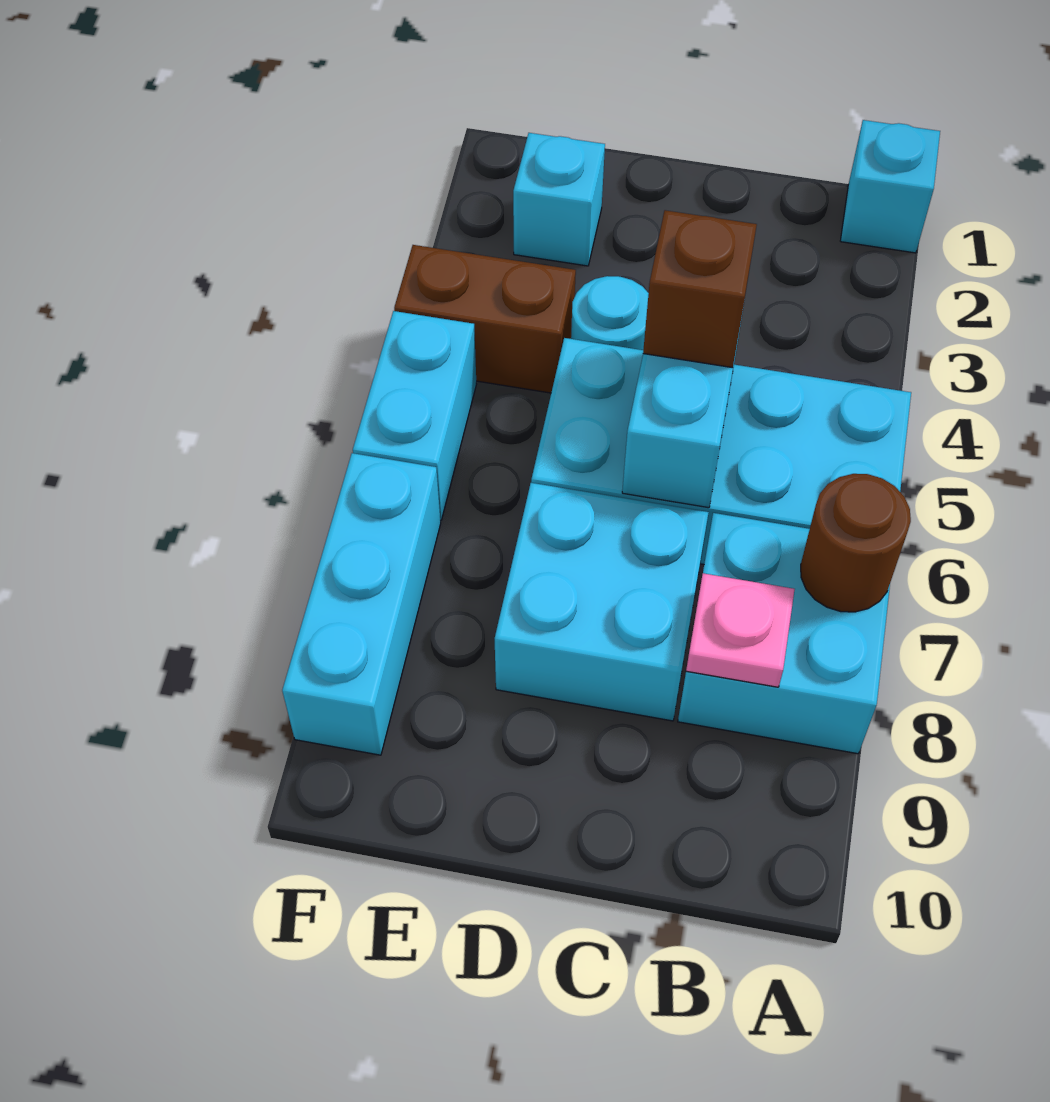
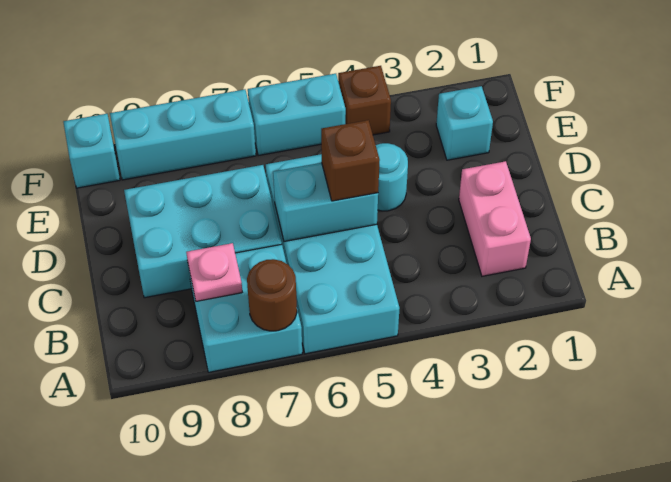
cyan 1x1 brick [840,120,940,253] -> cyan 1x1 brick moved to [63,114,120,188]
none -> pink 1x2 brick [459,161,531,276]
cyan 2x2 brick [495,483,709,721] -> cyan 2x3 brick [124,165,282,298]
brown 1x2 brick [394,245,576,393] -> brown 1x1 brick [338,66,391,135]

